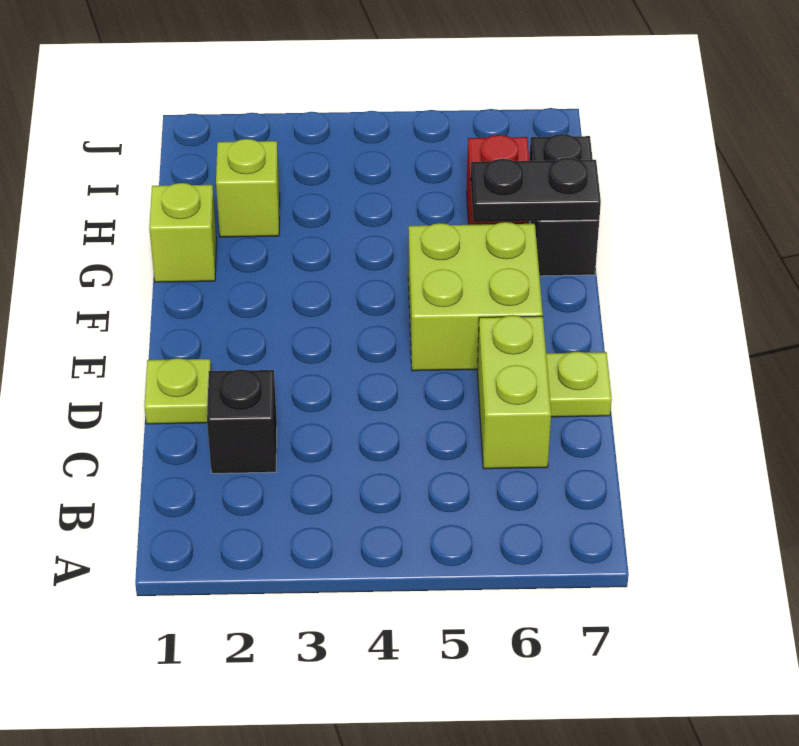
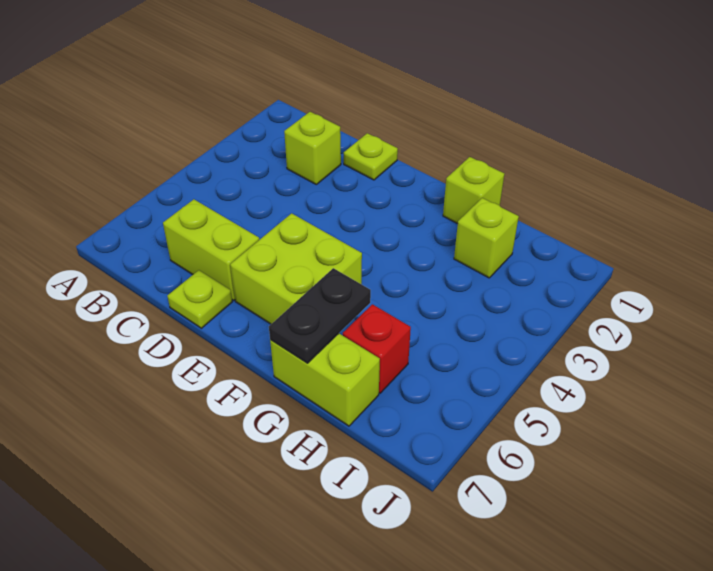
black 1x1 brick [207,369,277,473] -> lime 1x1 brick [284,112,341,184]
black 1x2 brick [529,134,599,276] -> lime 1x2 brick [270,334,380,426]

